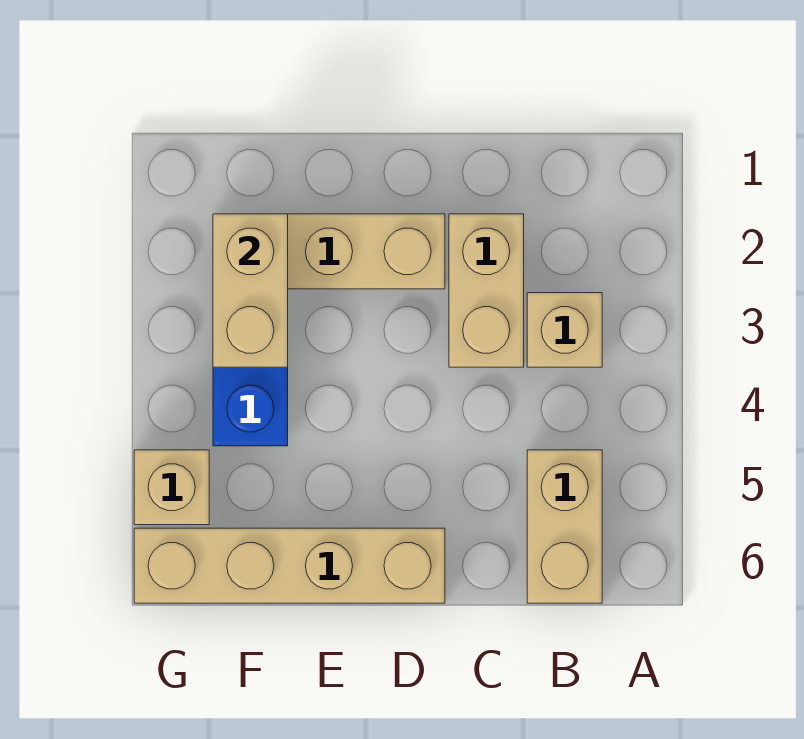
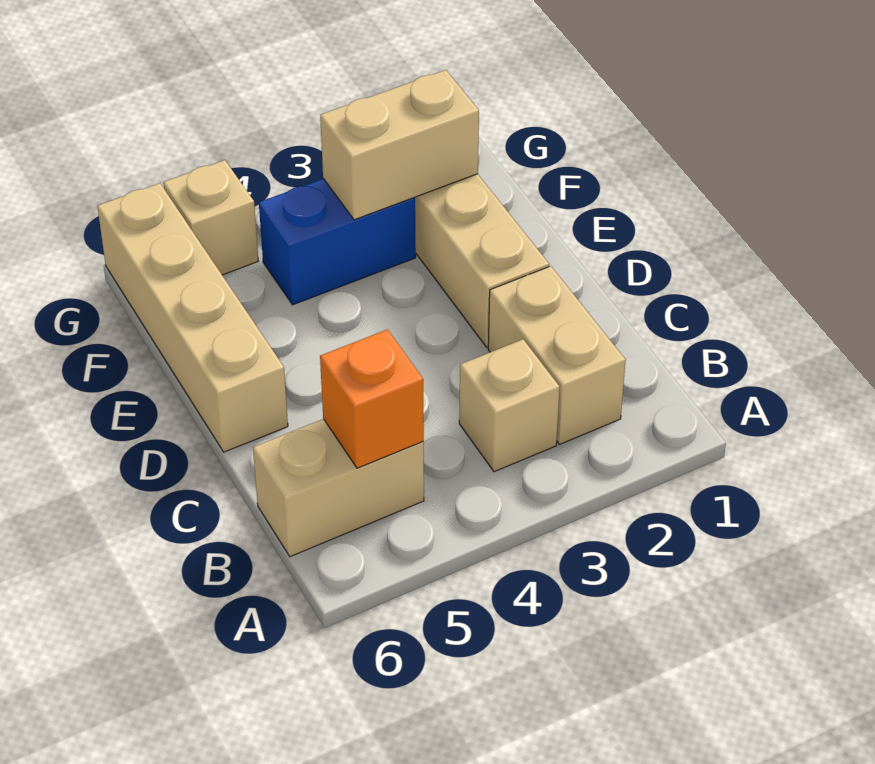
none -> orange 1x1 brick [320,329,424,468]
tan 1x2 brick [449,214,524,367] -> tan 1x2 brick turned to [488,266,626,444]

